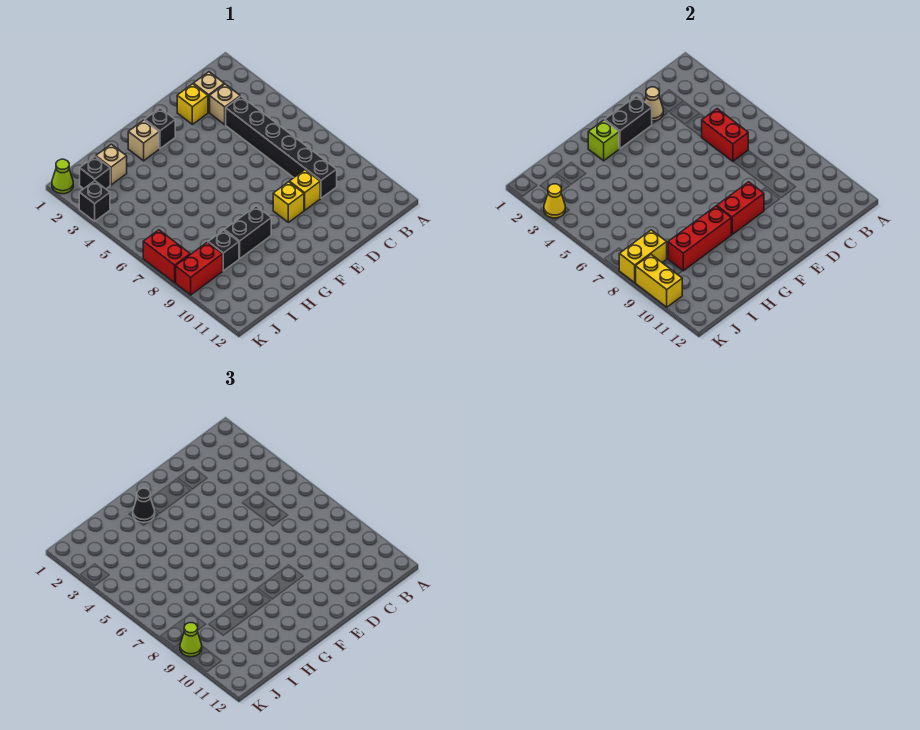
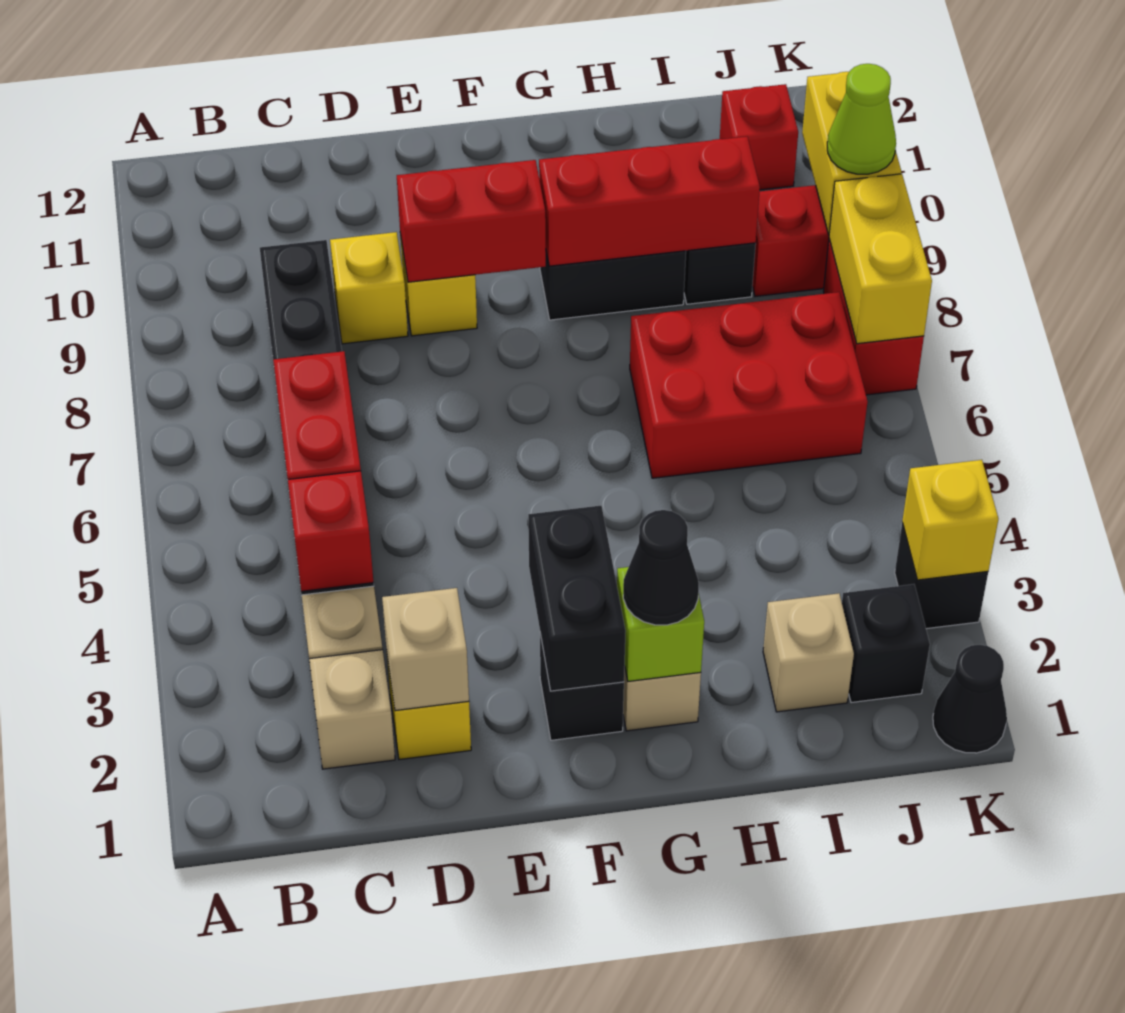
none -> red 1x1 brick [288,471,374,591]
tan 1x1 cone [644,87,663,121] -> tan 1x1 brick [382,588,469,711]
black 1x2 brick [605,96,652,149] -> black 1x2 brick turned to [528,506,626,691]
none -> red 2x3 brick [630,292,868,478]
yellow 1x2 brick [619,230,667,283] -> yellow 1x2 brick turned to [829,174,932,344]
none -> red 1x1 brick [720,84,798,190]
lime 1x1 cone [52,159,73,194] -> black 1x1 cone [933,645,1007,753]
yellow 1x1 cone [544,184,565,218] -> yellow 1x1 brick [902,460,998,580]

